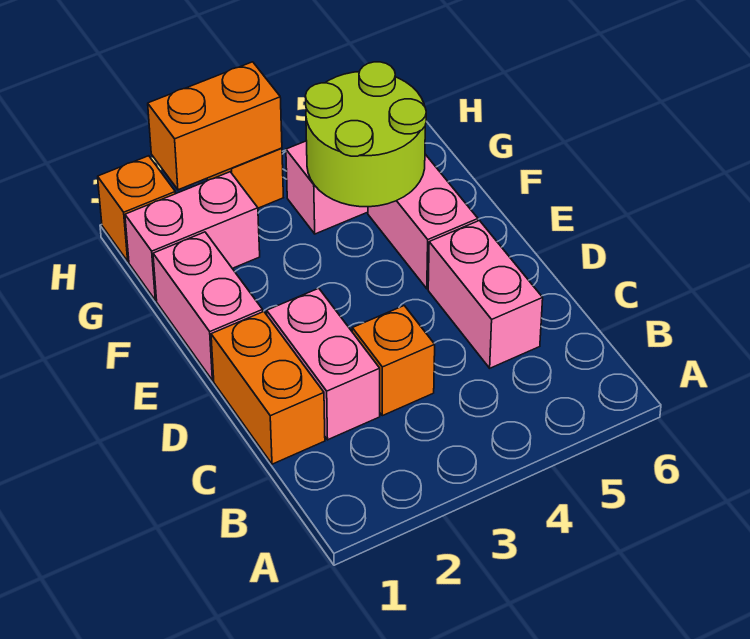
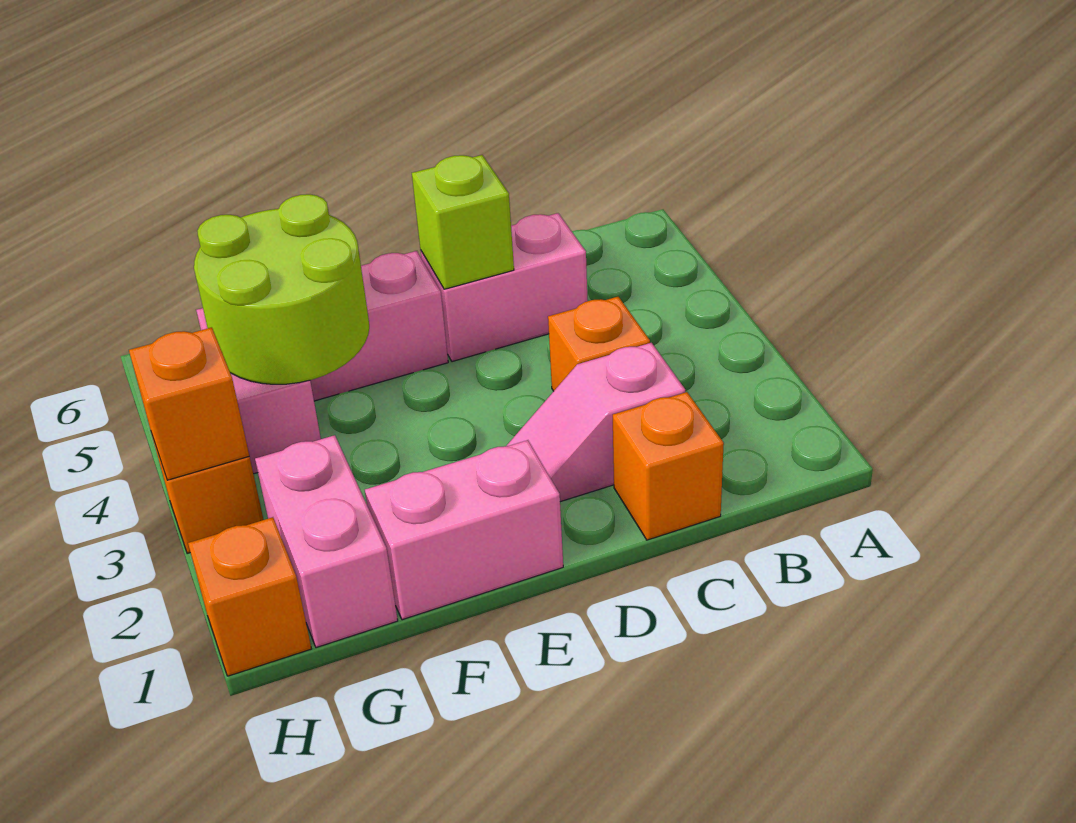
orange 1x2 brick [211,312,325,464] -> orange 1x1 brick [613,392,724,540]
pink 1x2 brick [267,288,380,440] -> pink 1x2 slope [507,343,685,502]
none -> lime 1x1 brick [412,155,514,289]
orange 1x2 brick [148,62,282,190] -> orange 1x1 brick [129,327,249,480]

